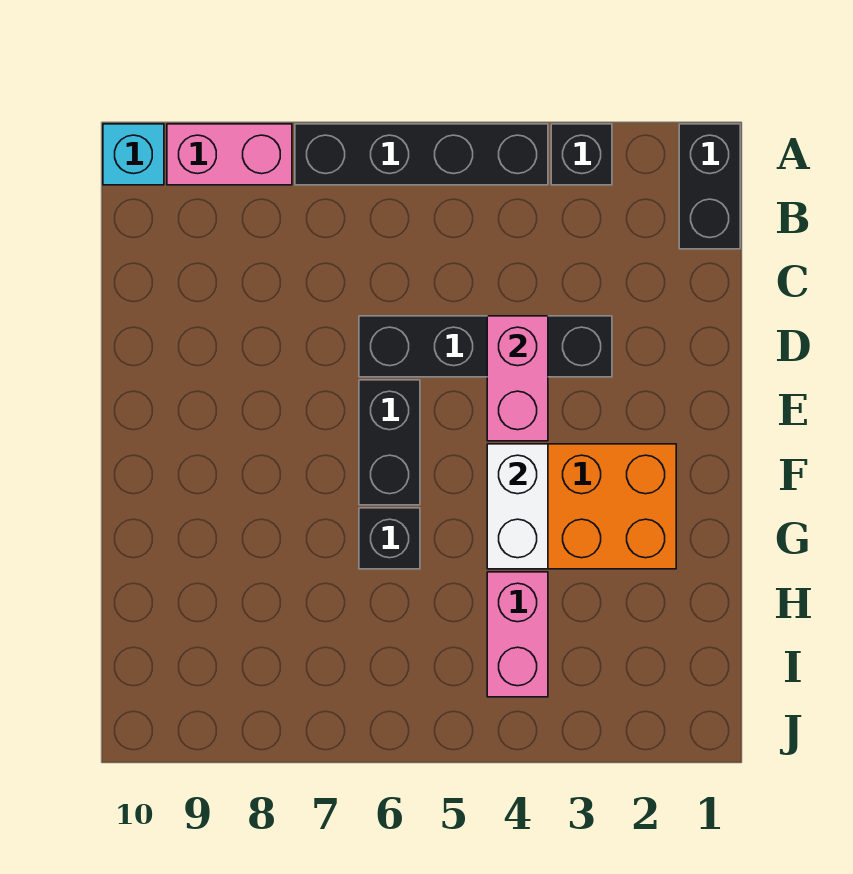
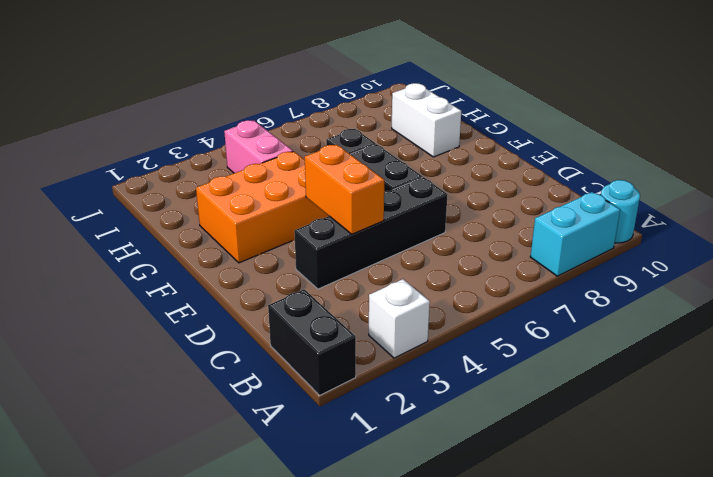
black 1x1 brick [551,124,612,185] -> white 1x1 brick [369,279,430,358]
black 1x4 brick [295,124,548,185] -> none
pink 1x2 brick [167,124,292,185] -> cyan 1x2 brick [530,192,620,276]
cyan 1x1 brick [103,124,164,185] -> cyan 1x1 round brick [601,180,640,243]
pink 1x2 brick [487,316,548,441] -> orange 1x2 brick [305,145,384,234]
white 1x2 brick [487,444,548,569] -> white 1x2 brick moved to [392,83,461,157]

